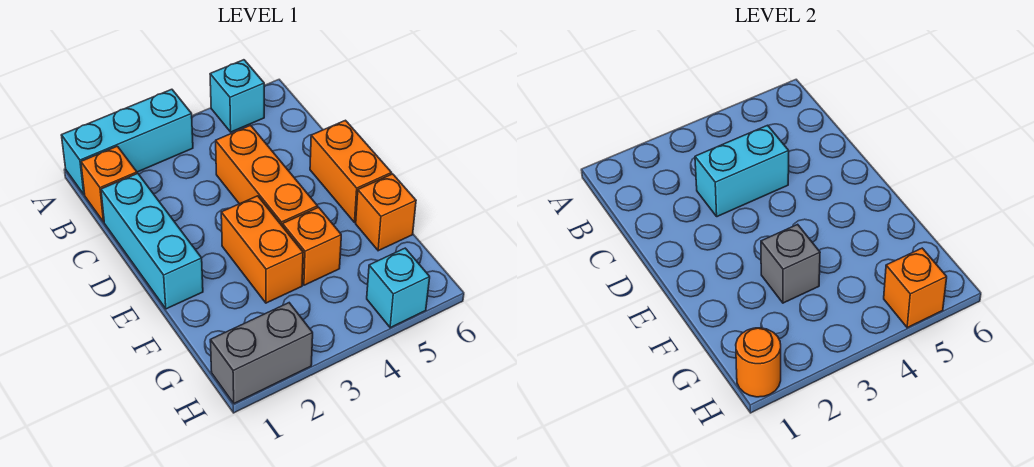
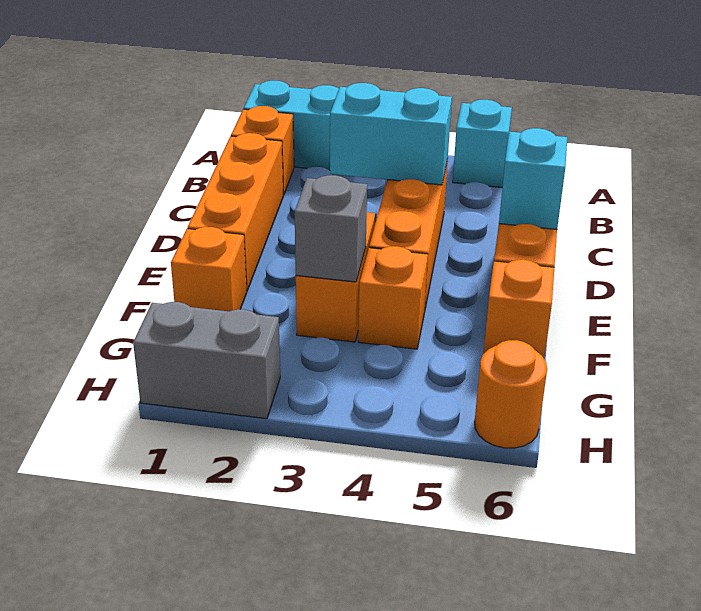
cyan 1x3 brick [101,174,203,309] -> orange 1x3 brick [188,133,283,290]
orange 1x1 round brick [736,328,781,397] -> orange 1x1 round brick moved to [475,340,547,448]
cyan 1x1 brick [367,248,430,328] -> cyan 1x1 brick moved to [499,128,567,229]
orange 1x1 brick [884,248,947,328] -> orange 1x1 brick moved to [171,227,247,311]

